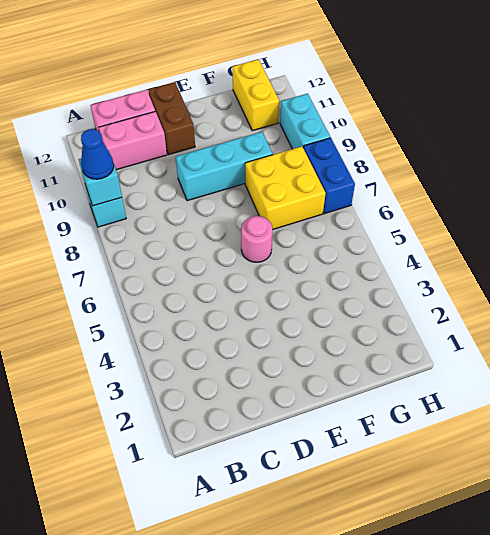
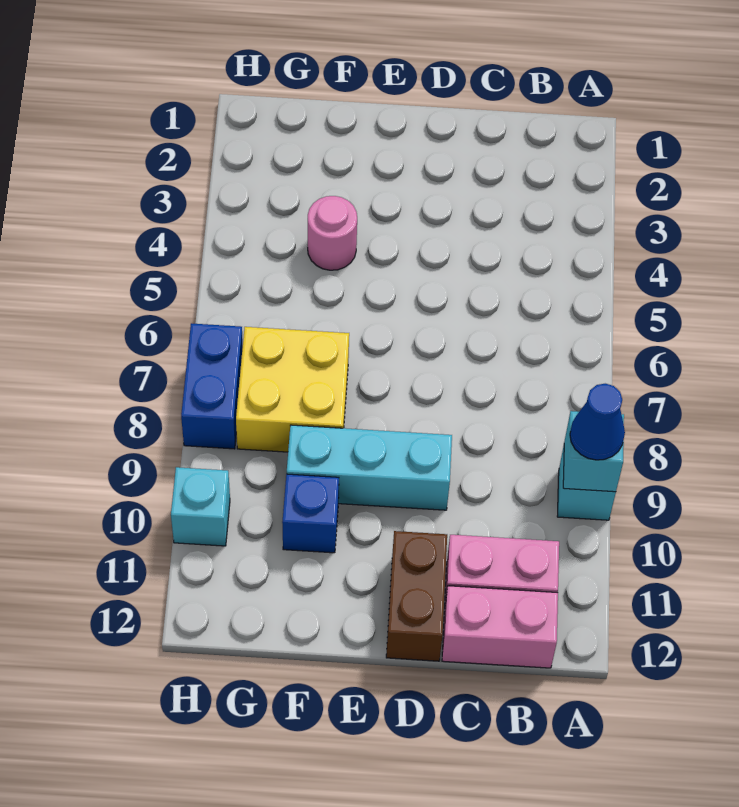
pink 1x1 round brick [241,216,273,262] -> pink 1x1 round brick moved to [308,196,357,270]
none -> blue 1x1 brick [282,474,339,553]
yellow 1x2 brick [233,59,279,131] -> none
cyan 1x2 brick [280,94,330,149] -> cyan 1x1 brick [171,467,230,546]

